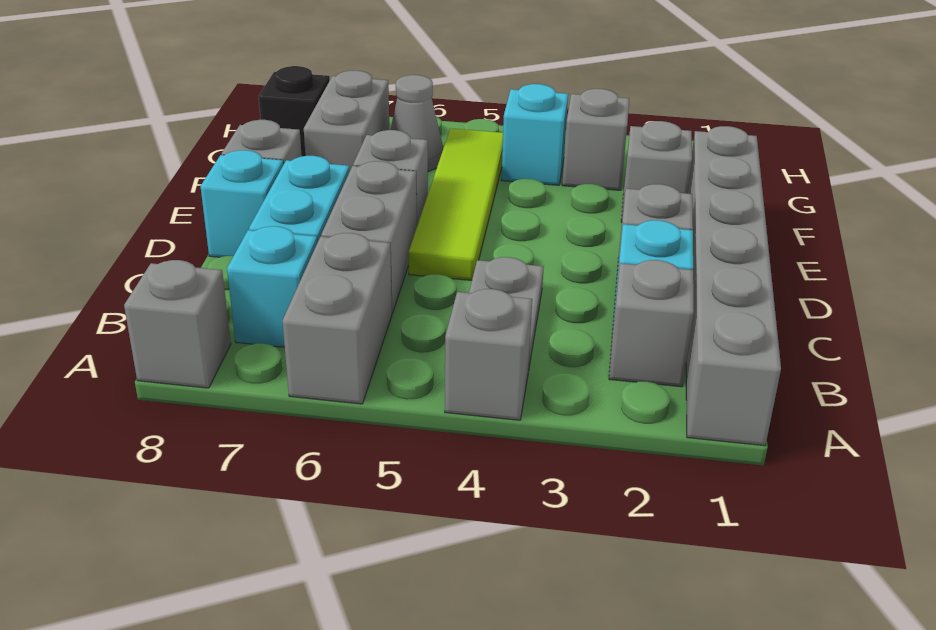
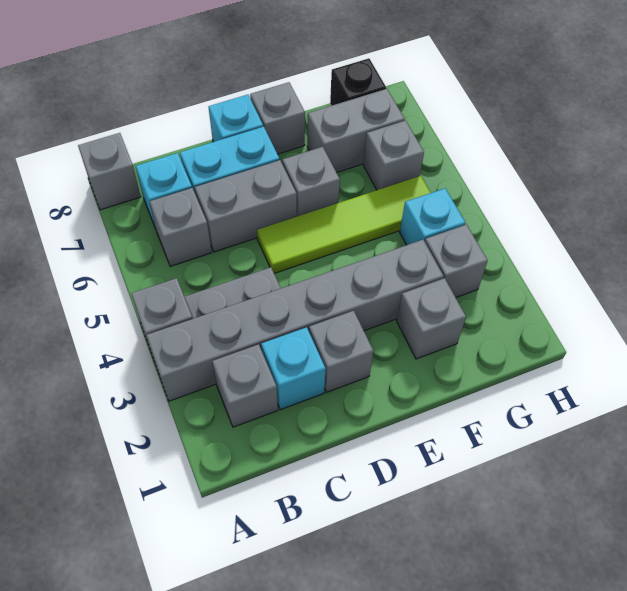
grey 1x6 brick [686,126,781,446] -> grey 1x6 brick moved to [146,240,444,401]
grey 1x2 brick [282,233,392,404] -> grey 1x1 brick [150,188,212,267]
grey 1x1 cone [391,75,443,171] -> grey 1x1 brick [364,121,424,190]

